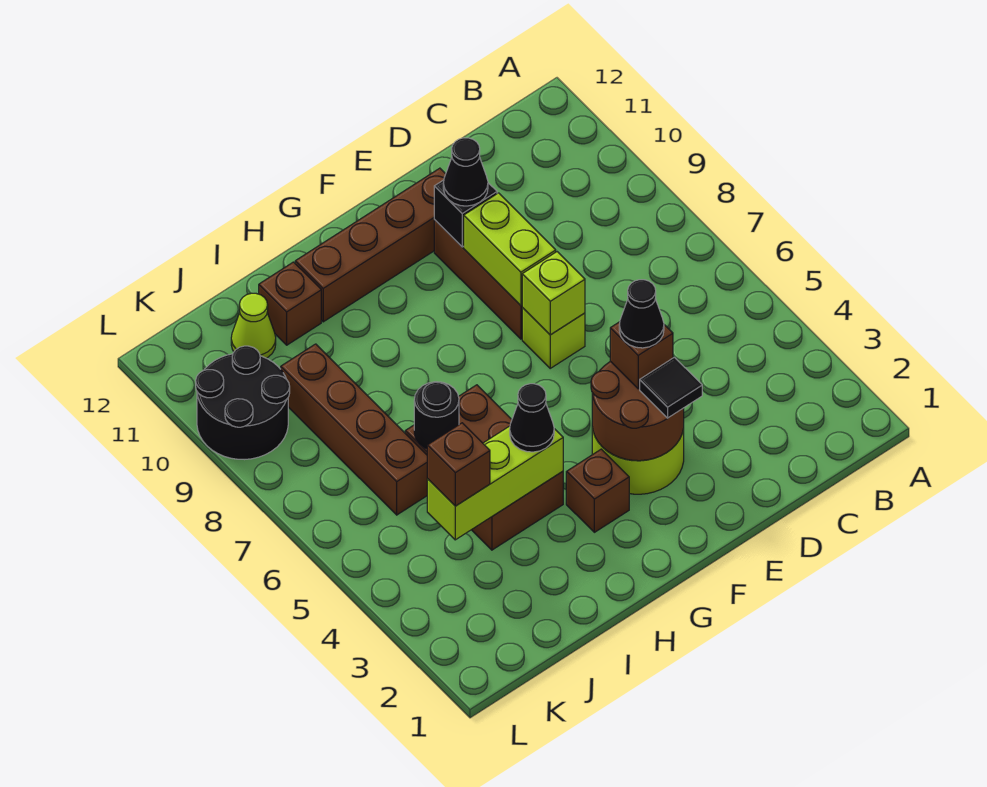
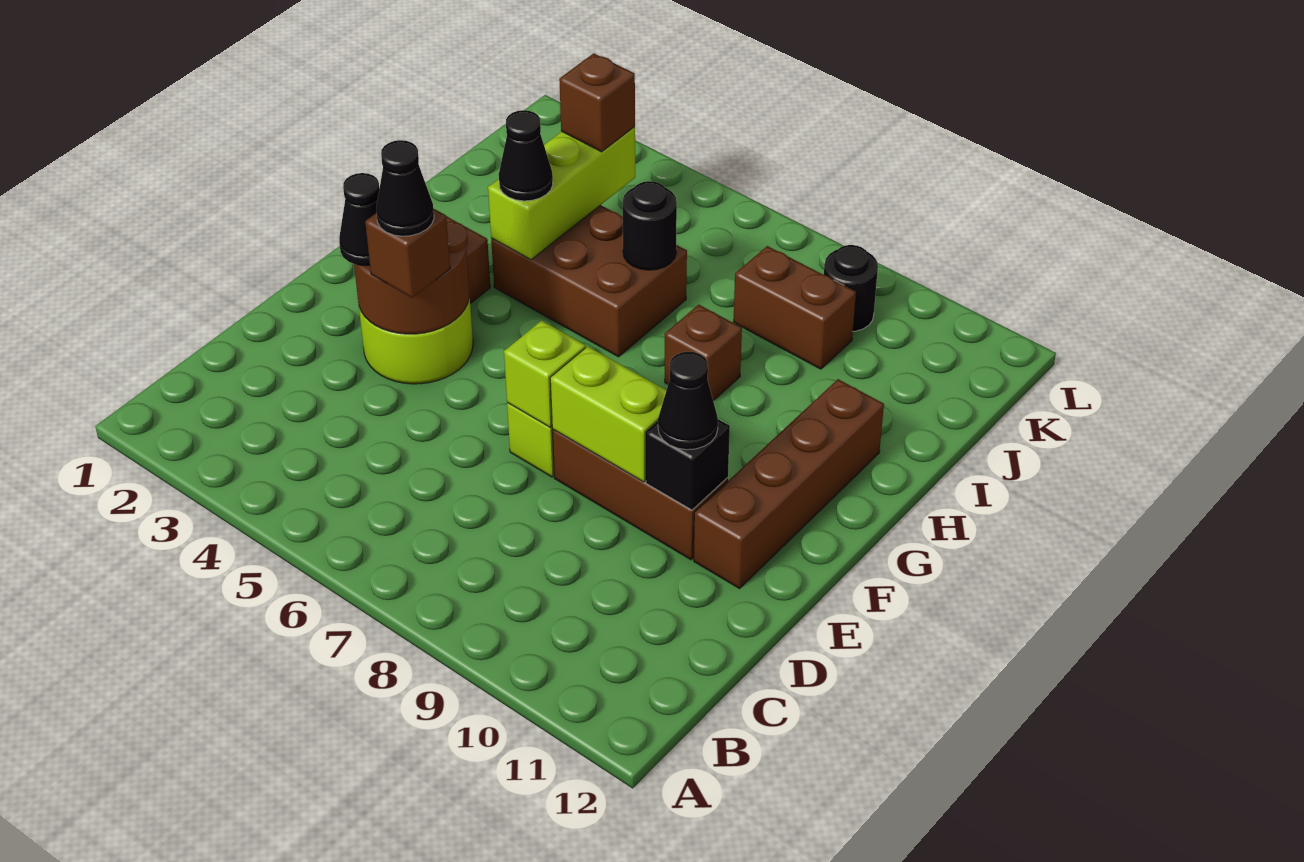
black 1x1 tile [640,357,702,418] -> black 1x1 cone [339,173,379,266]
brown 1x1 brick [259,262,321,345] -> brown 1x1 brick moved to [665,305,742,401]
brown 1x4 brick [281,344,428,515] -> brown 1x2 brick [733,246,856,369]
lime 1x1 cone [231,293,276,358] -> none
black 2x2 round brick [196,346,290,460] -> black 1x1 round brick [824,245,878,331]

